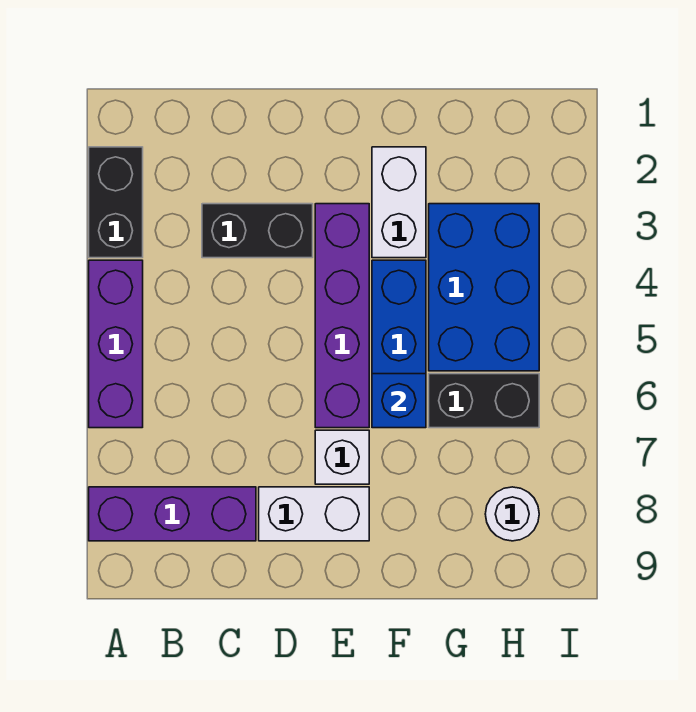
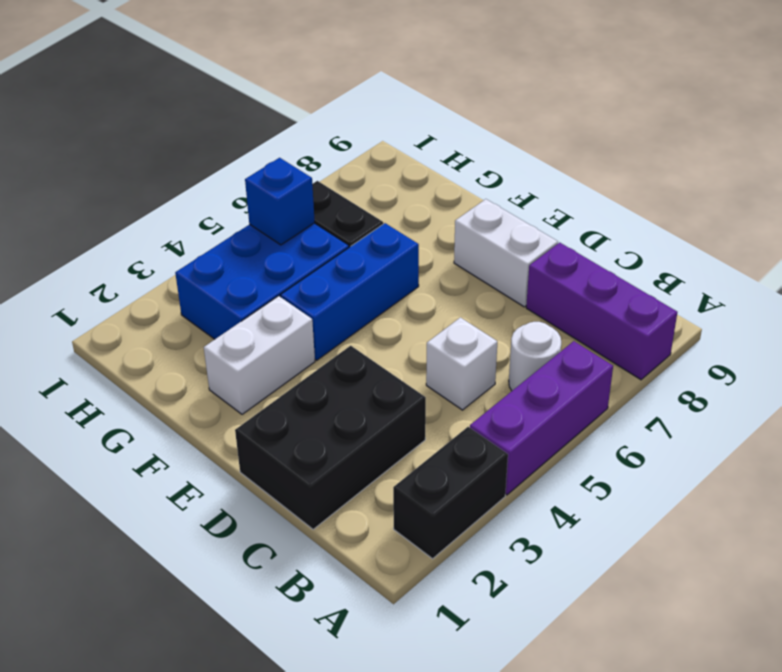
black 1x2 brick [202,204,313,258] -> black 2x3 brick [235,346,426,529]
purple 1x4 brick [315,204,369,428] -> none
white 1x1 brick [315,430,369,484] -> white 1x1 brick moved to [426,317,497,410]
blue 1x1 brick [372,374,426,428] -> blue 1x1 brick moved to [245,158,315,245]
white 1x1 round brick [485,487,539,541] -> white 1x1 round brick moved to [509,322,561,391]

